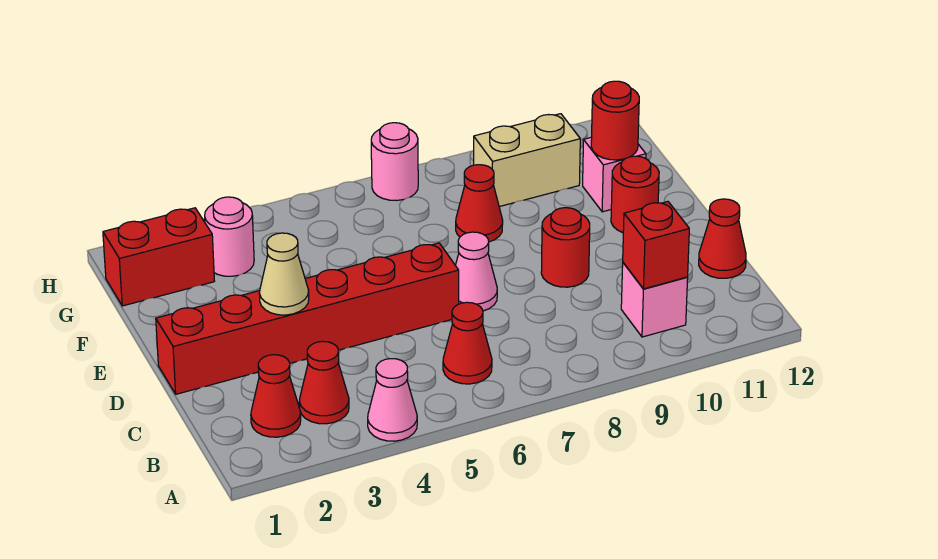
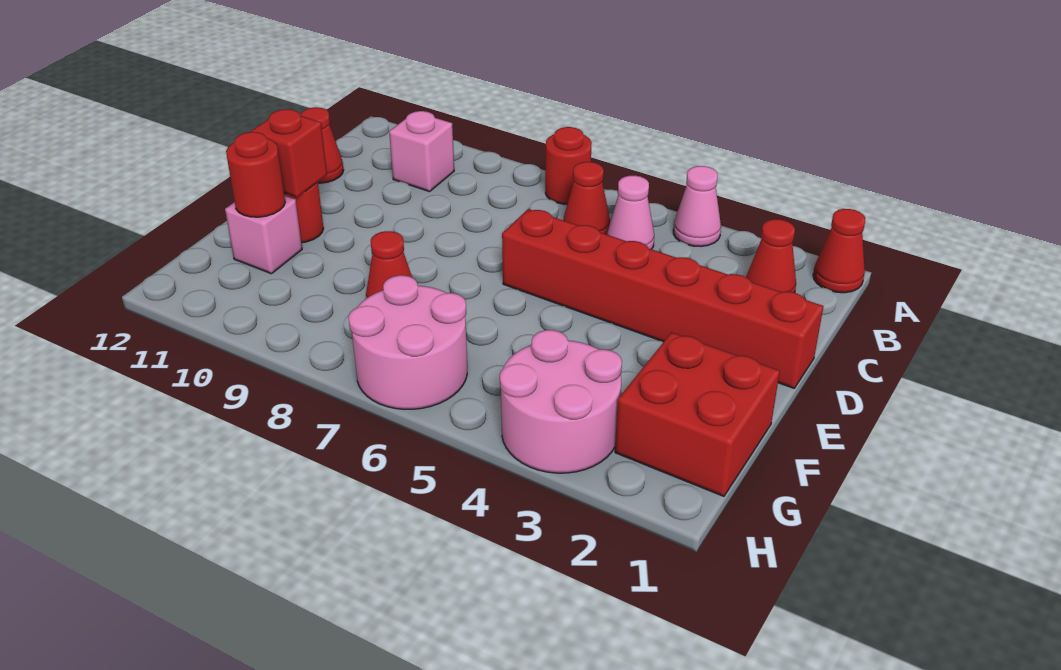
red 1x1 cone [299,341,349,424] -> red 1x1 cone moved to [813,209,865,293]
red 1x1 brick [623,202,689,289] -> red 1x1 brick moved to [251,109,327,197]
tan 1x1 cone [259,233,309,315] -> none
pink 1x1 cone [455,232,497,311] -> pink 1x1 cone moved to [607,176,654,249]
red 1x1 round brick [541,208,590,287] -> red 1x1 round brick moved to [545,127,592,204]
red 1x2 brick [103,208,214,306] -> red 2x2 brick [615,332,780,496]
pink 1x1 round brick [205,197,254,276] -> pink 2x2 round brick [500,330,622,473]
tan 1x2 brick [474,114,580,207] -> none
pink 1x1 round brick [371,123,418,200] -> pink 2x2 round brick [348,275,467,409]

